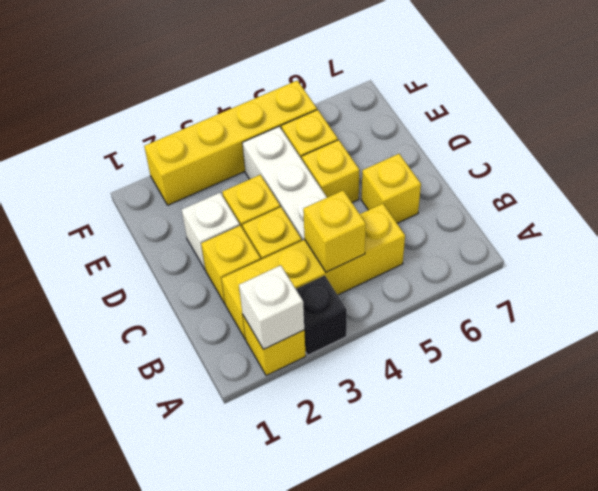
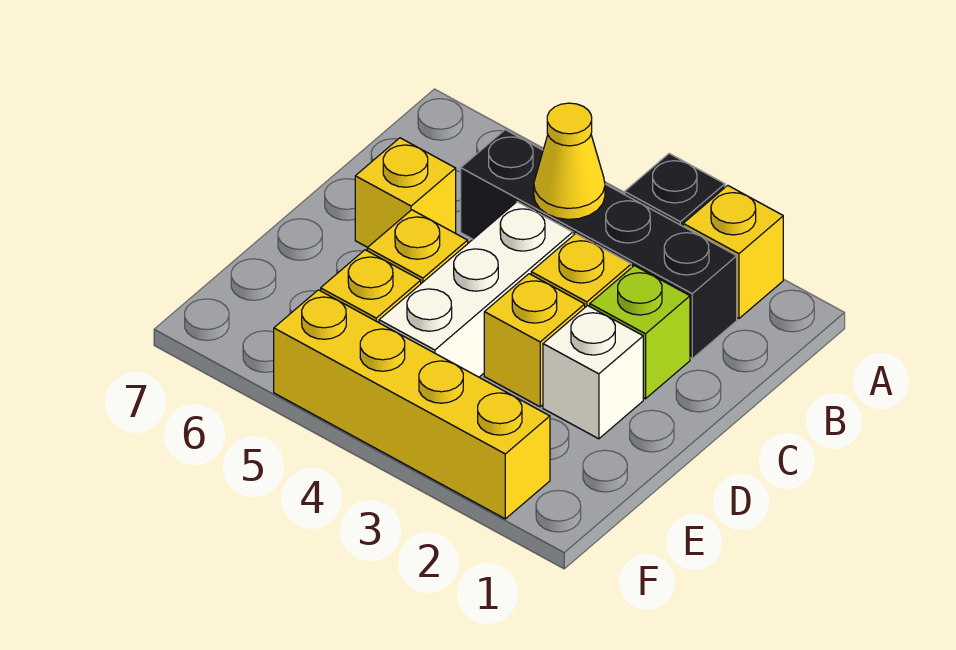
white 1x1 brick [239,265,304,349] -> none
yellow 1x4 brick [222,204,405,339] -> black 1x4 brick [461,130,737,358]
yellow 1x1 brick [303,190,366,272] -> yellow 1x1 cone [534,103,605,219]
yellow 1x1 brick [201,226,261,304] -> lime 1x1 brick [590,266,690,399]

